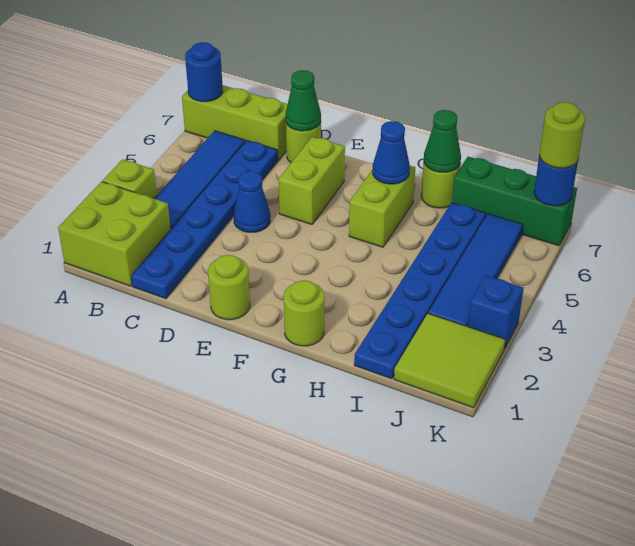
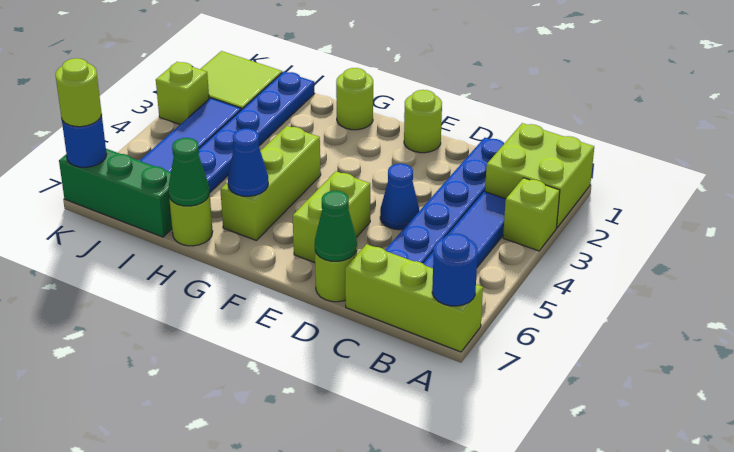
lime 1x2 brick [349,166,415,247] -> lime 1x3 brick [220,126,321,240]
blue 1x1 brick [468,275,524,349] -> lime 1x1 brick [156,62,209,124]

